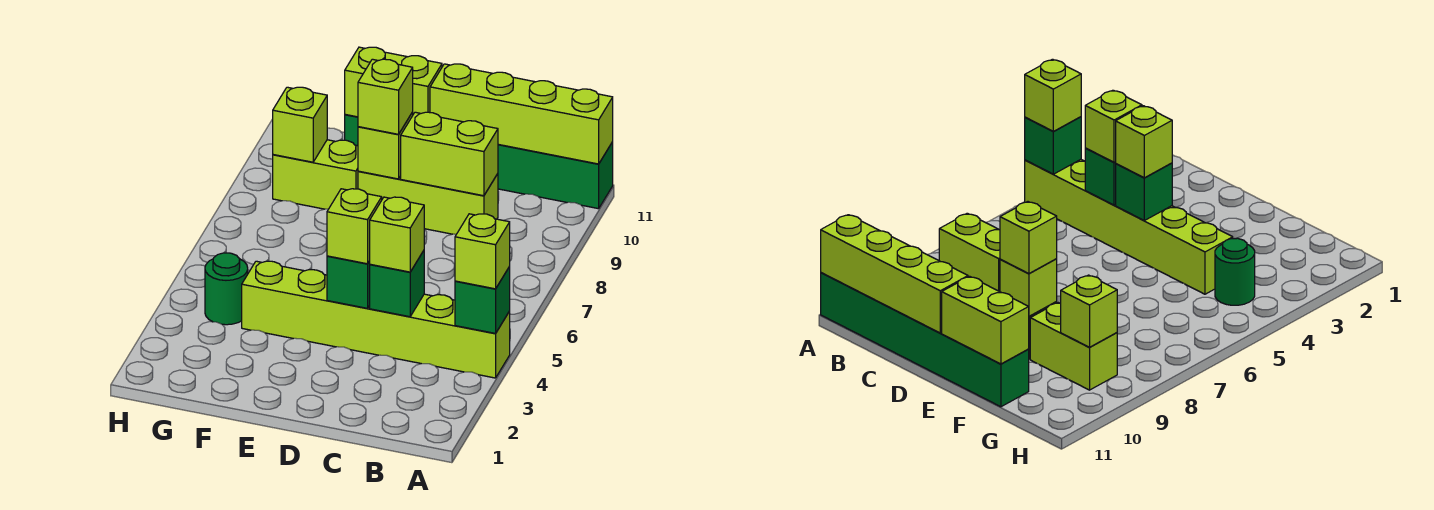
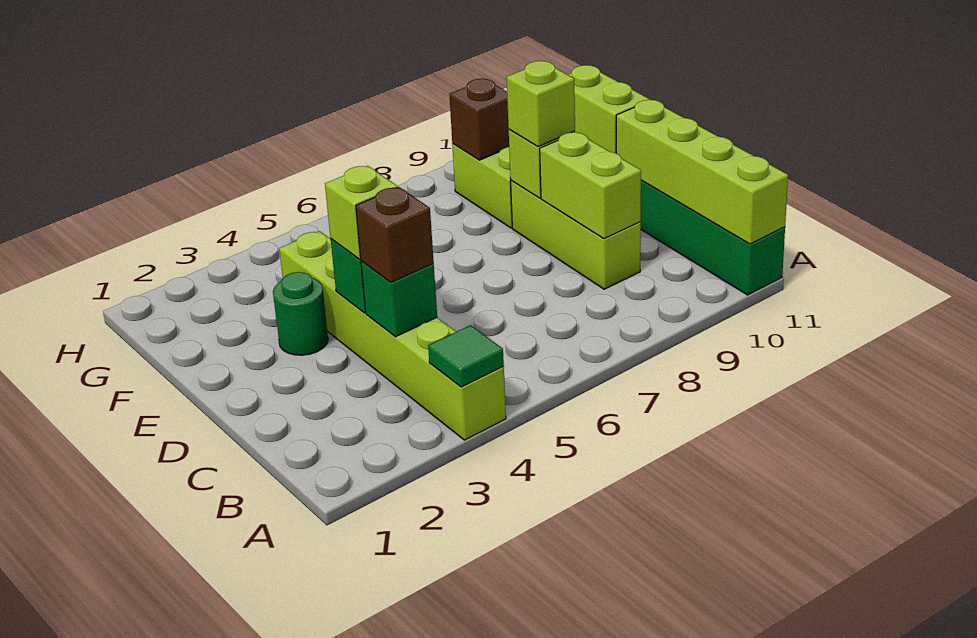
green 1x1 brick [455,267,510,333] -> green 1x1 tile [428,325,504,387]
lime 1x1 brick [455,214,510,289] -> none
lime 1x1 brick [370,197,424,272] -> brown 1x1 brick [356,187,434,282]
green 1x1 round brick [205,253,248,325] -> green 1x1 round brick moved to [273,272,328,355]
lime 1x1 brick [273,87,327,162] -> brown 1x1 brick [449,79,509,160]

